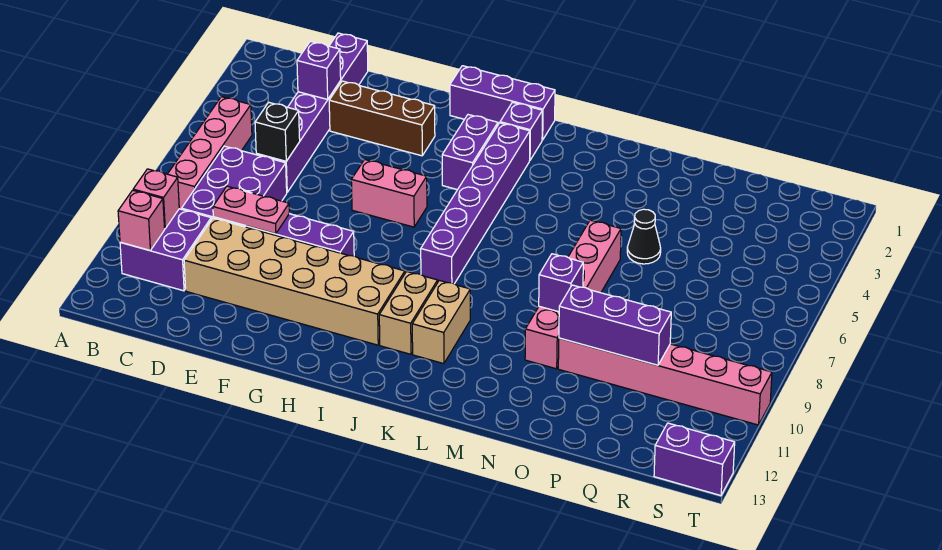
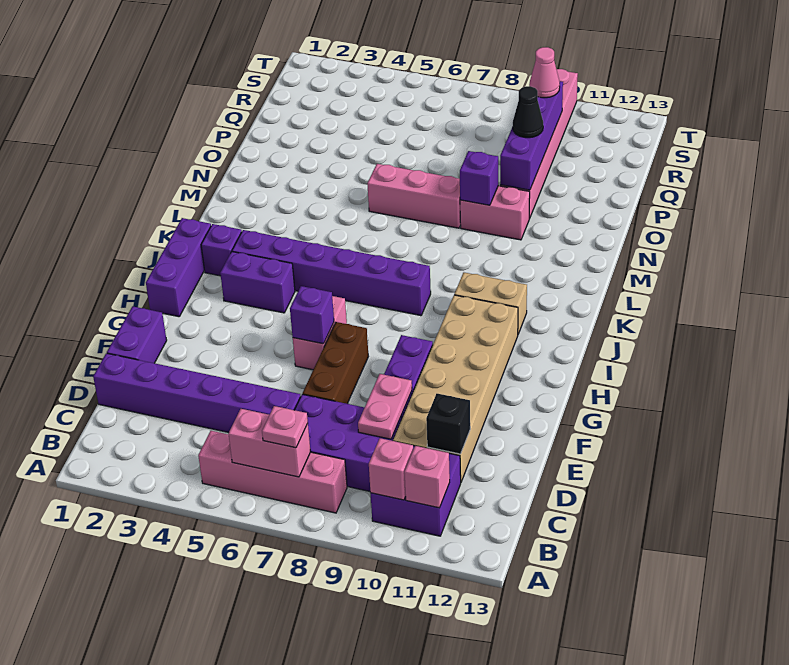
none -> pink 1x2 brick [228,409,311,477]
none -> pink 1x1 plate [262,406,308,448]
purple 1x1 brick [297,41,341,99] -> purple 1x1 brick moved to [290,286,334,344]
black 1x1 brick [255,103,300,161] -> black 1x1 brick moved to [426,394,470,454]
brown 1x3 brick [329,81,435,156] -> brown 1x3 brick moved to [302,322,368,404]
tan 1x2 brick [412,280,470,364] -> none
black 1x1 cone [627,209,661,264] -> black 1x1 cone moved to [513,86,543,138]
purple 1x3 brick [559,285,671,365] -> purple 1x4 brick [500,81,563,190]
none -> pink 1x1 cone [529,47,560,98]
purple 1x2 brick [654,423,735,496] -> purple 1x2 brick moved to [107,306,167,363]

